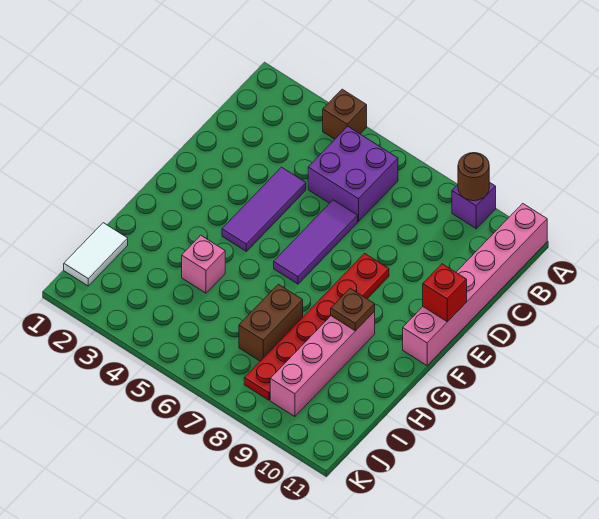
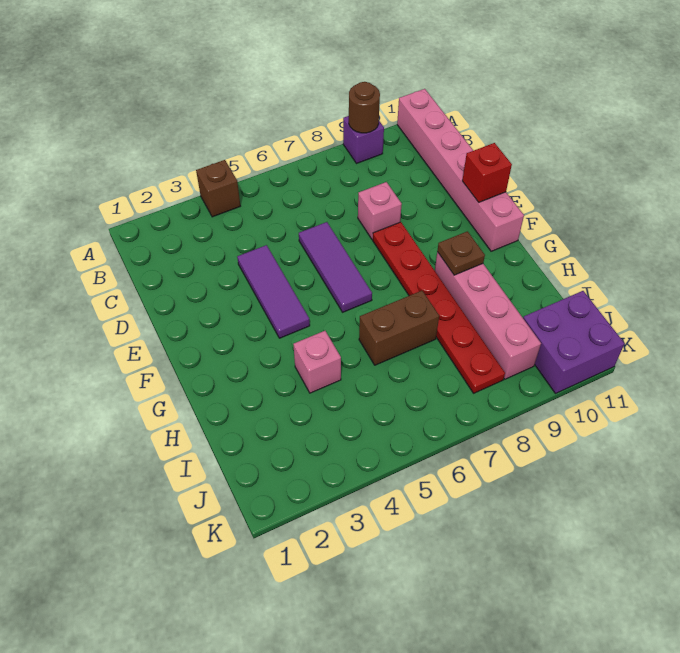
purple 2x2 brick [308,126,398,221] -> purple 2x2 brick moved to [523,291,625,393]
none -> pink 1x1 brick [358,182,402,240]
brown 1x2 brick [239,284,303,361] -> brown 1x2 brick turned to [359,291,439,365]
white 1x2 tile [64,223,128,286] -> none

